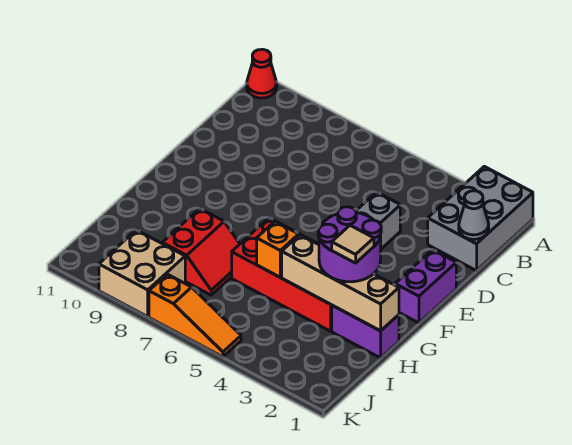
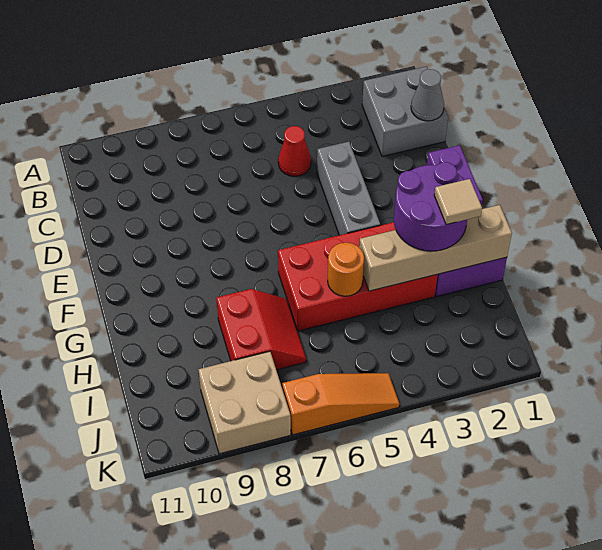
grey 2x3 brick [428,166,533,271] -> grey 2x2 brick [362,66,448,156]
red 1x1 cone [247,49,277,98] -> red 1x1 cone moved to [278,126,311,176]
orange 1x1 brick [257,222,299,277] -> orange 1x1 round brick [328,243,364,296]

